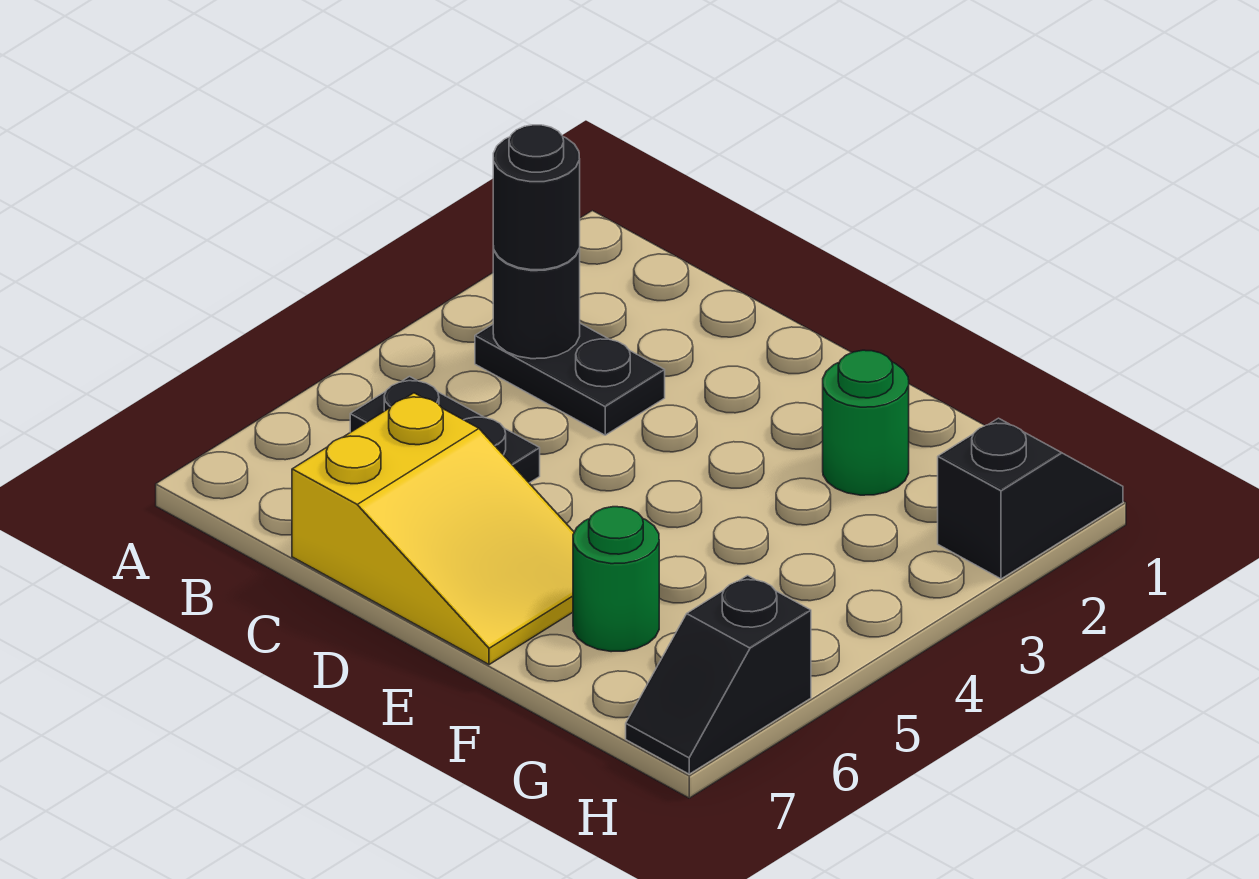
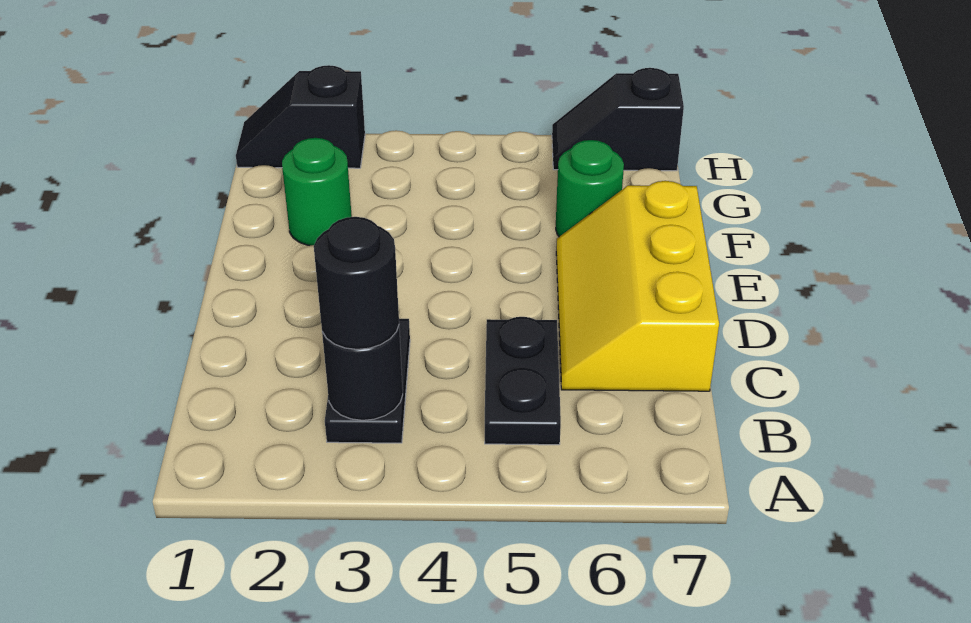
yellow 2x3 slope [292,393,574,665] -> yellow 2x3 slope turned to [556,181,719,391]
black 1x2 slope [626,576,811,774] -> black 1x2 slope turned to [552,68,684,171]

